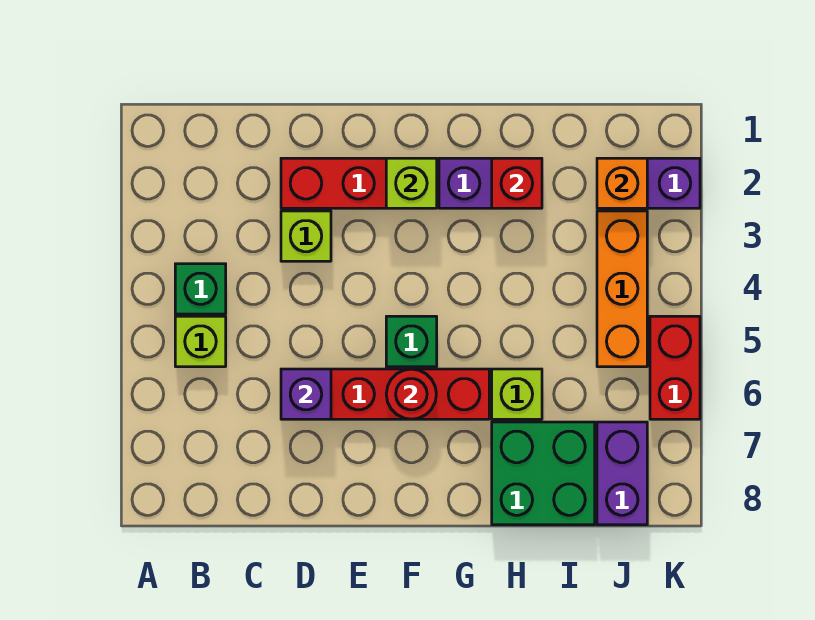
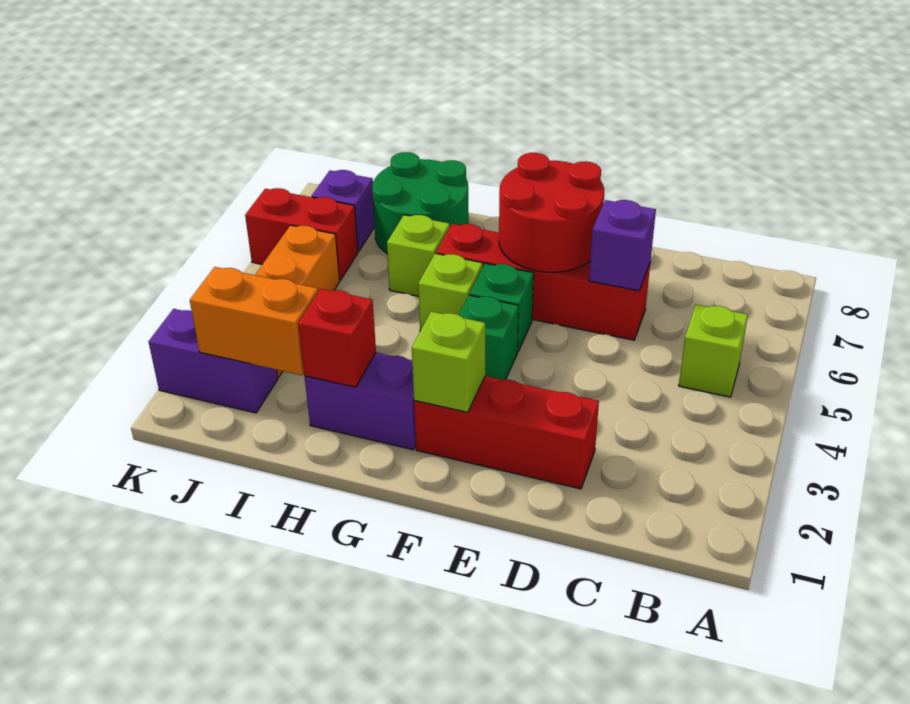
green 1x1 brick [175,264,226,314] -> green 1x1 brick moved to [459,295,518,380]
lime 1x1 brick [281,211,331,261] -> lime 1x1 brick moved to [418,254,483,331]
red 1x1 round brick [386,369,436,419] -> red 2x2 round brick [499,153,604,272]
green 2x2 brick [492,422,595,525] -> green 2x2 round brick [372,152,469,253]
orange 1x1 brick [597,158,647,208] -> orange 1x2 brick [190,267,318,375]
purple 1x2 brick [597,422,647,525] -> purple 1x1 brick [312,170,375,251]
red 1x2 brick [650,316,700,419] -> red 1x2 brick turned to [245,188,358,280]

